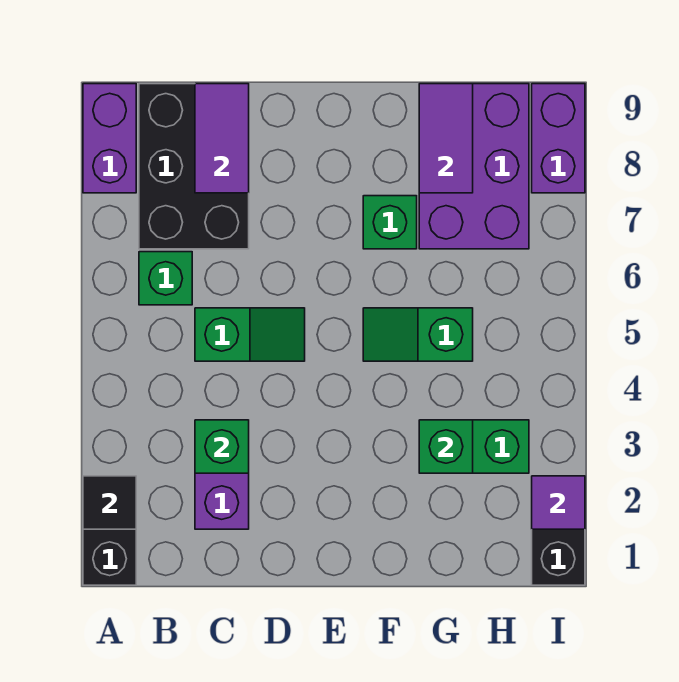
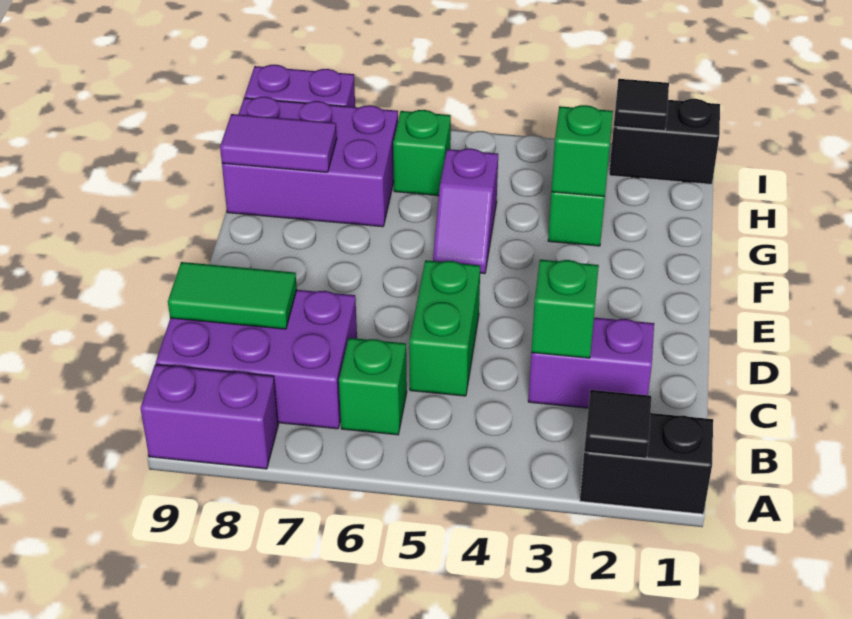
black 2x3 brick [139,84,249,249] -> purple 2x3 brick [156,290,357,429]
green 1x2 slope [195,308,305,361] -> green 1x2 brick [409,260,480,396]
purple 1x2 tile [195,84,249,193] -> green 1x2 tile [168,262,297,329]
green 1x2 slope [363,308,473,361] -> purple 1x2 slope [433,148,498,274]
green 1x1 brick [363,196,417,249] -> green 1x1 brick moved to [393,110,451,196]
purple 1x1 tile [532,476,585,529] -> black 1x1 tile [614,79,669,131]

